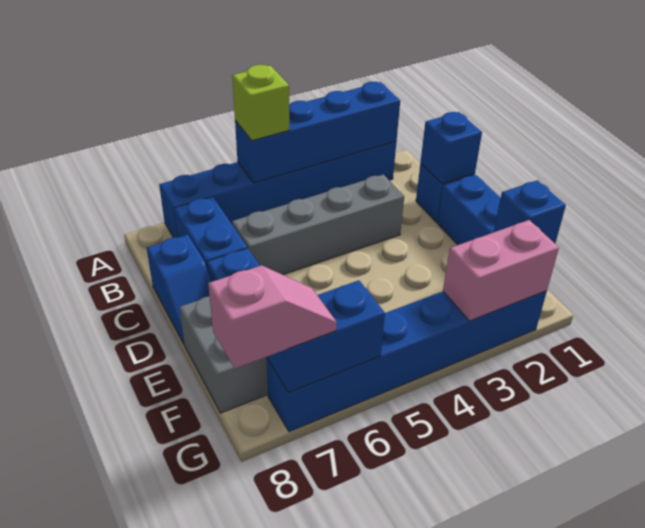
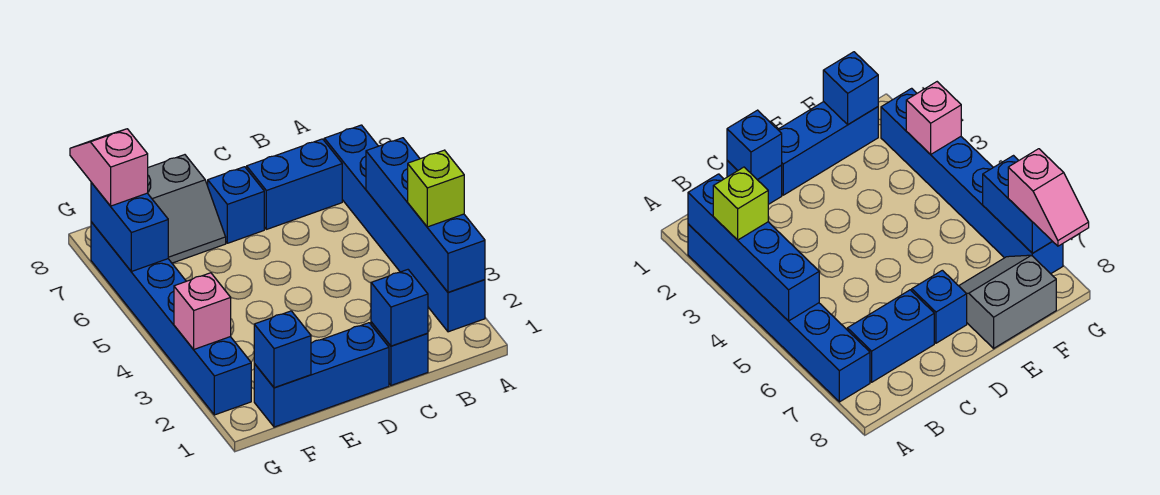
lime 1x1 brick [232,65,289,141] -> lime 1x1 brick moved to [408,150,464,227]
grey 1x4 brick [232,174,404,275] -> none
blue 1x2 slope [147,235,211,344] -> none
pink 1x2 brick [443,220,559,321] -> pink 1x1 brick [174,273,231,349]
pink 1x2 slope [208,265,337,368] -> pink 1x2 slope turned to [70,129,148,206]

